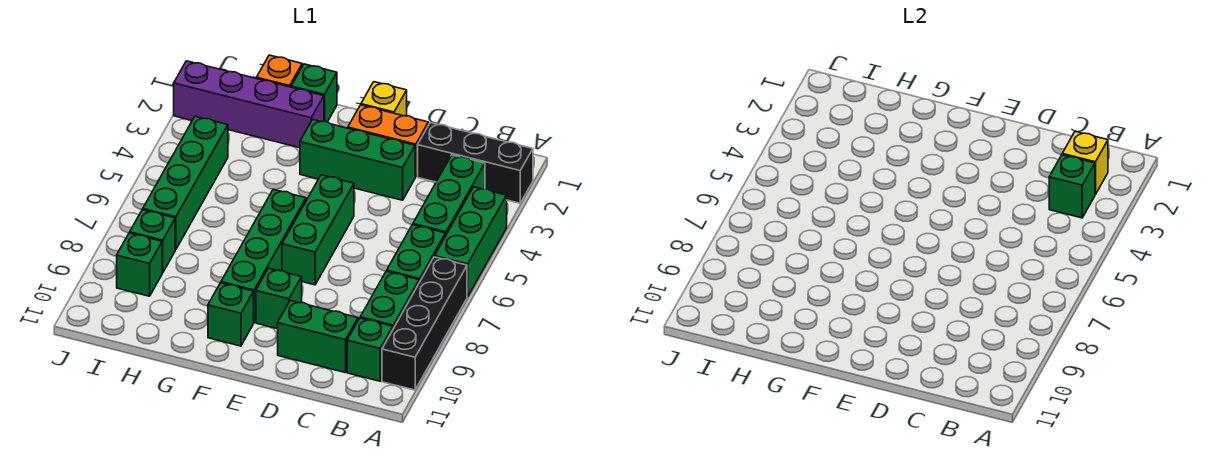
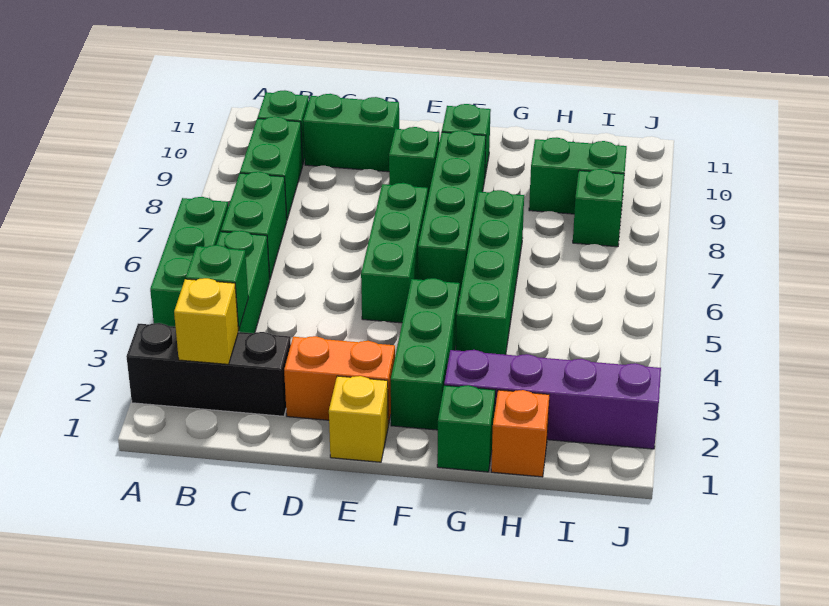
black 1x4 brick [382,257,467,390] -> none
green 1x3 brick [300,120,415,200] -> green 1x3 brick turned to [391,278,460,430]
green 1x4 brick [142,116,228,250] -> green 1x4 brick moved to [456,190,524,355]
green 1x1 brick [117,233,162,296] -> green 1x2 brick [529,137,627,214]

